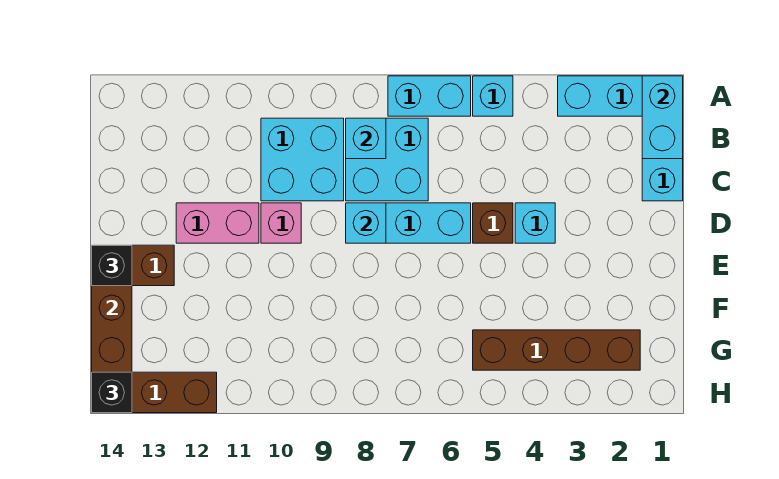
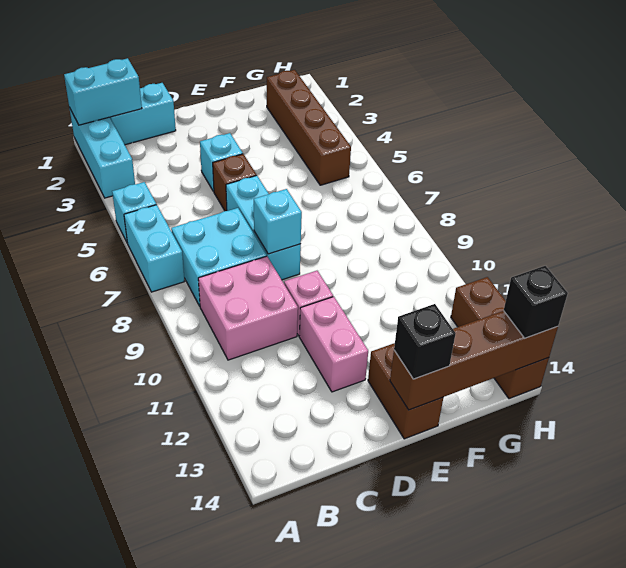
cyan 1x1 brick [346,118,386,159] -> none
cyan 2x2 brick [261,118,344,201] -> pink 2x2 brick [198,256,298,360]

